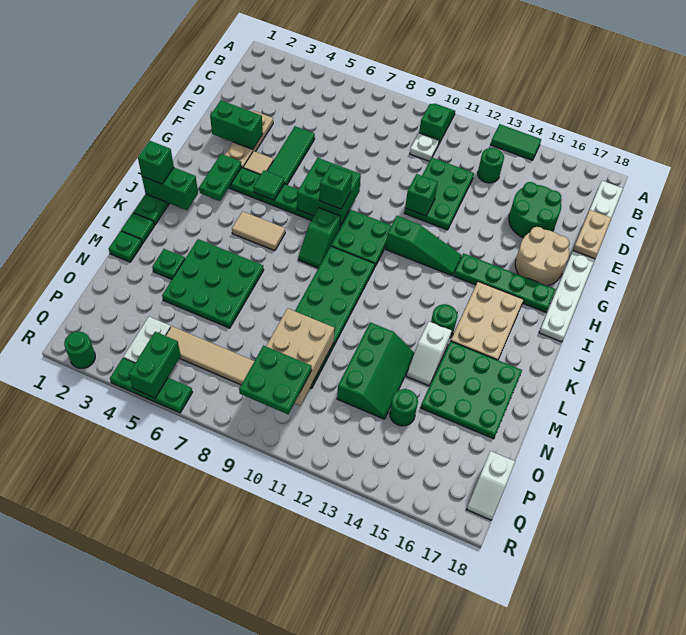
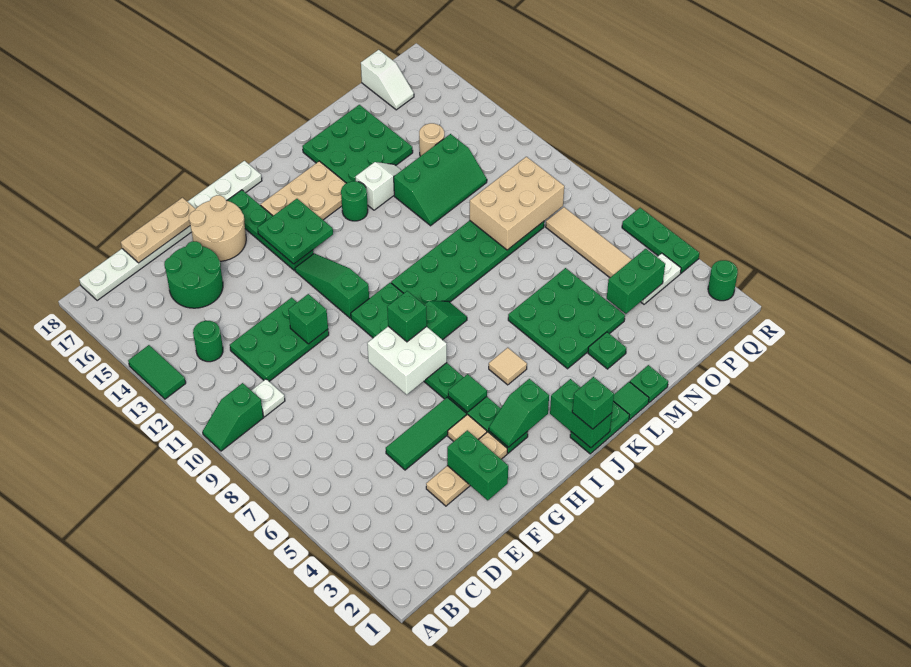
tan 1x2 plate [573,210,611,259] -> tan 1x3 plate [121,198,195,263]
green 2x2 brick [297,158,361,226] -> white 2x2 brick [367,326,447,395]
green 1x2 plate [199,154,242,201] -> green 1x2 slope [489,379,549,447]
tan 1x2 tile [232,211,285,251] -> tan 1x1 tile [489,348,527,385]
green 2x3 slope [337,322,414,419] -> green 2x3 slope turned to [394,134,487,226]
green 1x1 round brick [390,389,418,426] -> tan 1x1 round brick [419,123,444,156]
green 2x2 plate [239,346,312,414] -> green 2x2 plate moved to [257,199,333,264]
white 1x2 slope [467,451,515,520] -> white 1x2 slope turned to [361,50,414,110]
green 1x2 brick [129,332,181,398] -> green 1x2 brick moved to [607,249,665,314]

